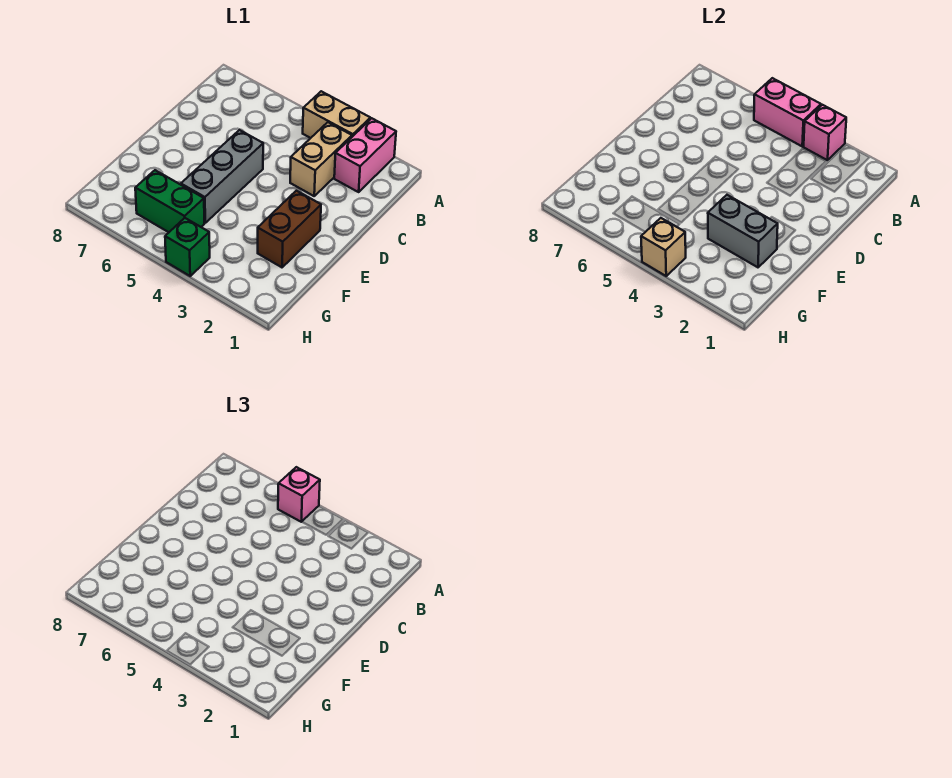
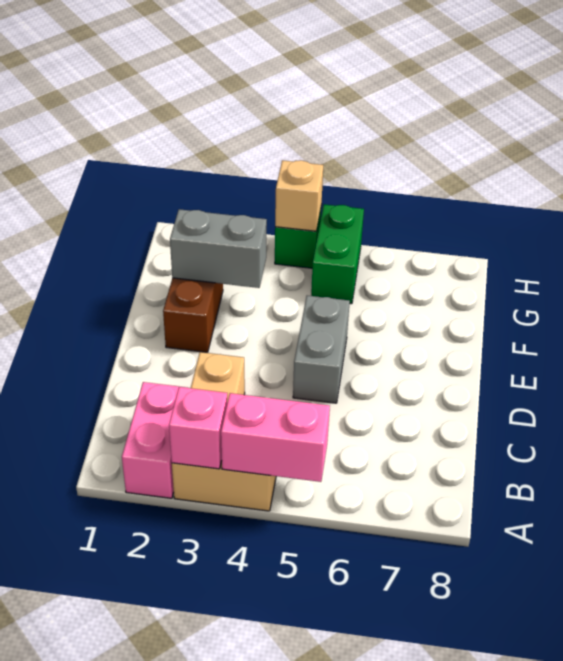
pink 1x1 brick [278,467,320,522] -> none
grey 1x3 brick [181,130,263,223] -> grey 1x2 brick [293,296,350,403]
green 1x2 brick [135,170,204,232] -> green 1x2 brick turned to [311,204,364,304]

